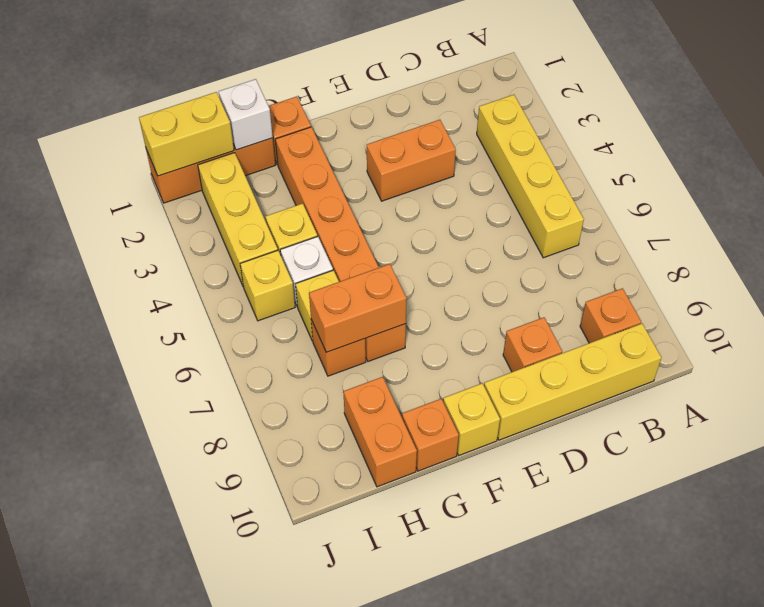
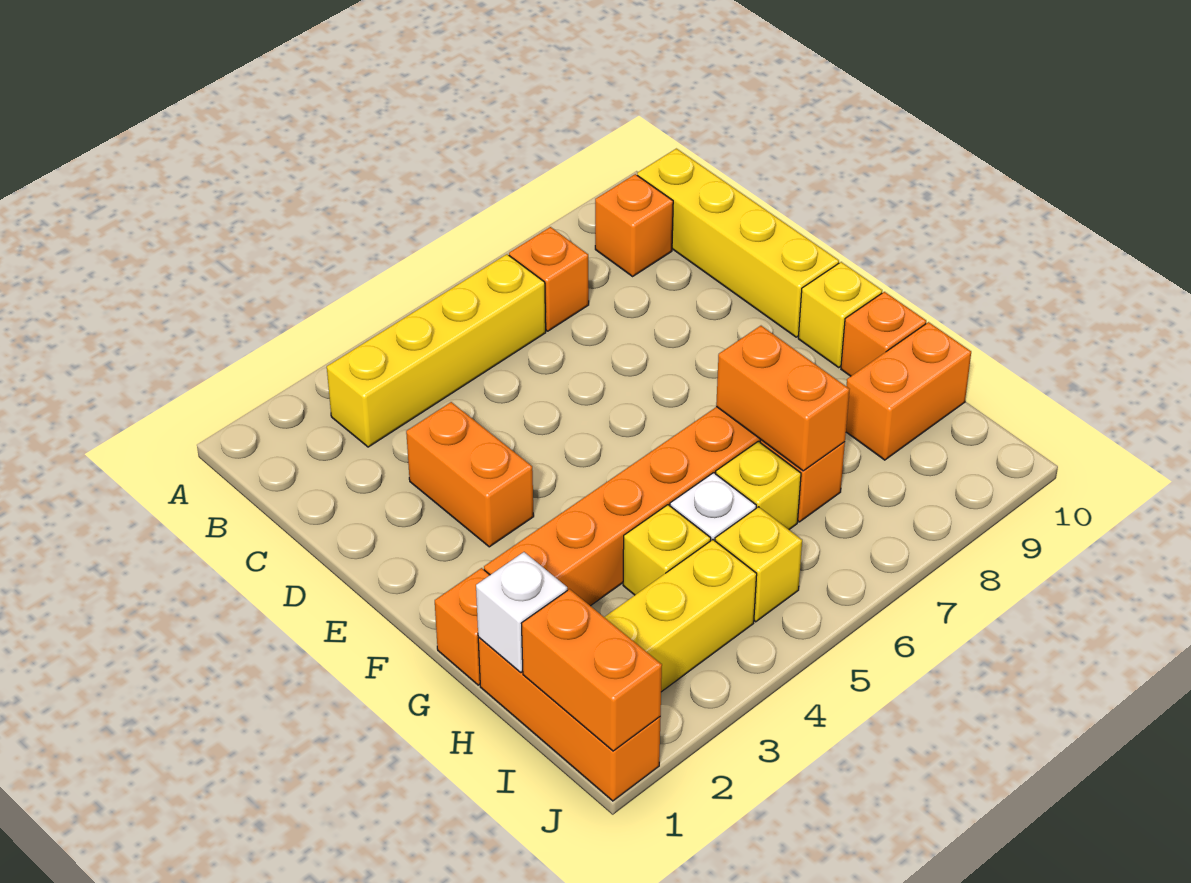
orange 1x1 brick [503,317,562,372] -> orange 1x1 brick moved to [509,227,589,331]
yellow 1x2 brick [139,92,234,176] -> orange 1x2 brick [521,589,662,751]

